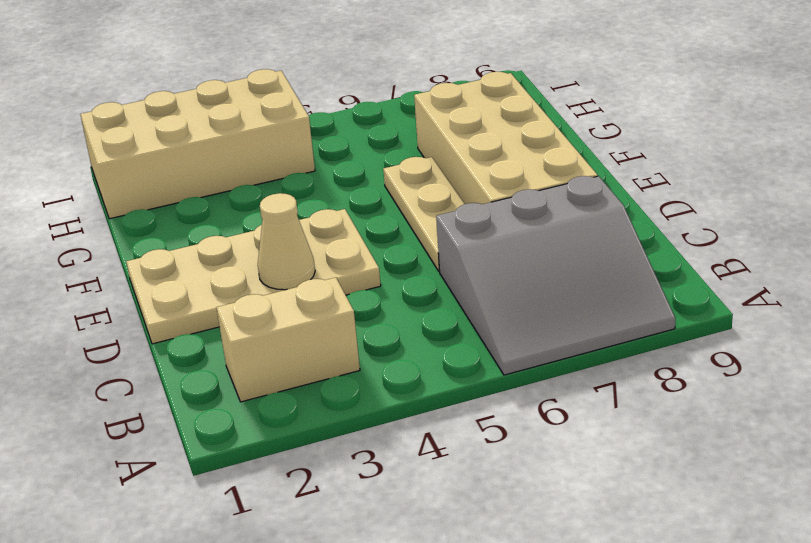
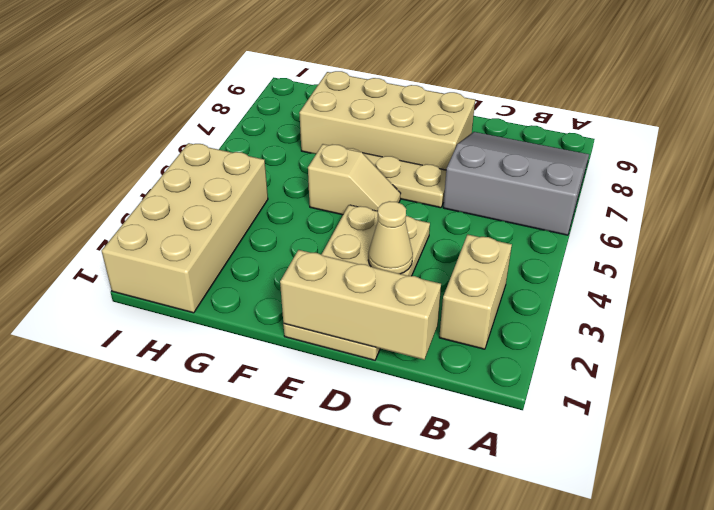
grey 3x3 slope [436,176,675,375] -> grey 3x3 slope turned to [443,132,589,235]
none -> tan 1x3 brick [280,250,441,360]
none -> tan 1x2 slope [308,144,401,215]

